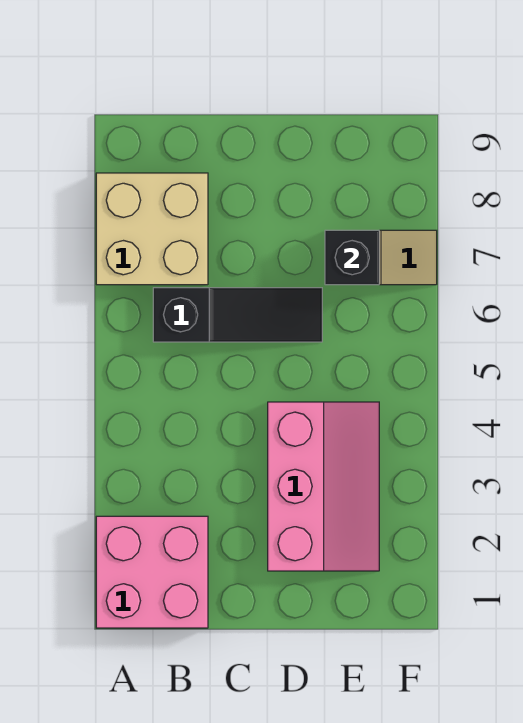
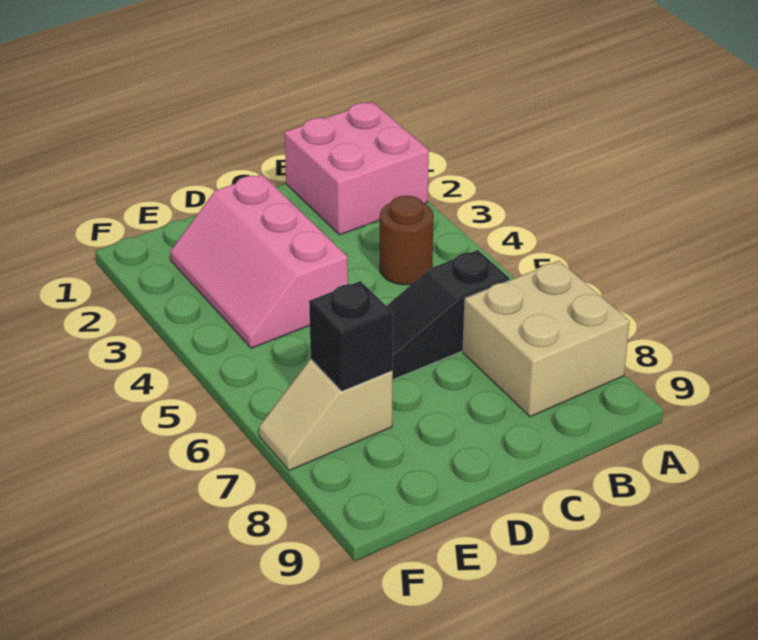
none -> brown 1x1 round brick [380,196,434,285]

